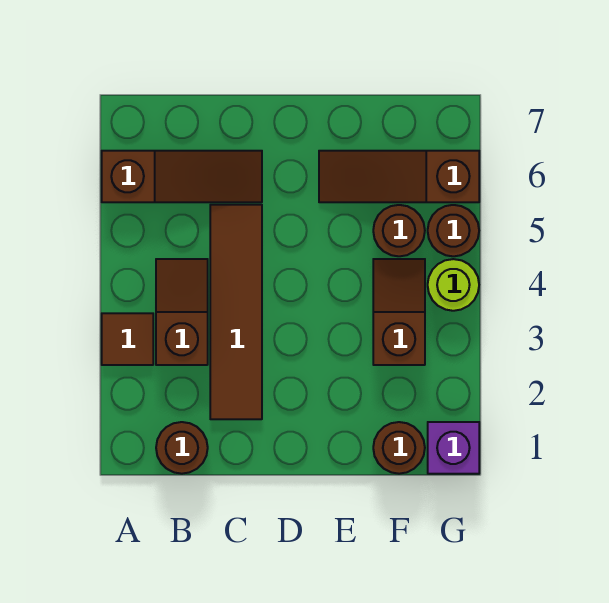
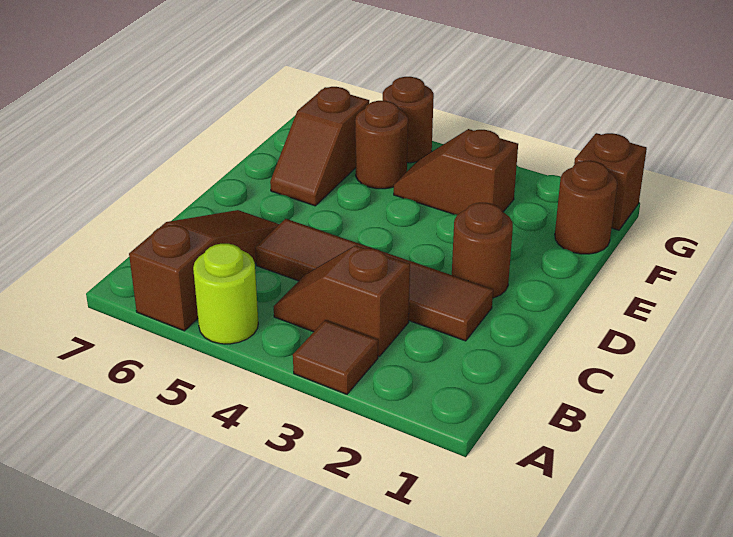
brown 1x1 round brick [156,422,208,474] -> brown 1x1 round brick moved to [452,203,513,298]
brown 1x3 slope [319,151,479,202] -> brown 1x2 slope [270,87,369,206]
purple 1x1 brick [428,422,479,474] -> brown 1x1 brick [574,133,647,230]
lime 1x1 round brick [428,259,479,311] -> lime 1x1 round brick moved to [193,244,258,344]

